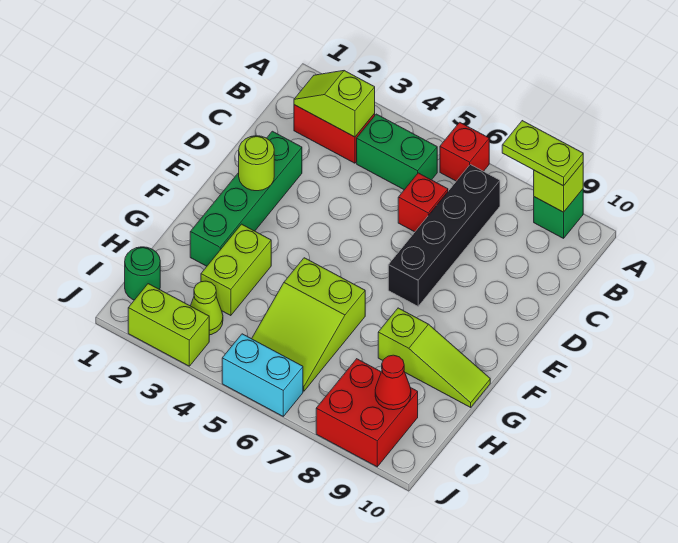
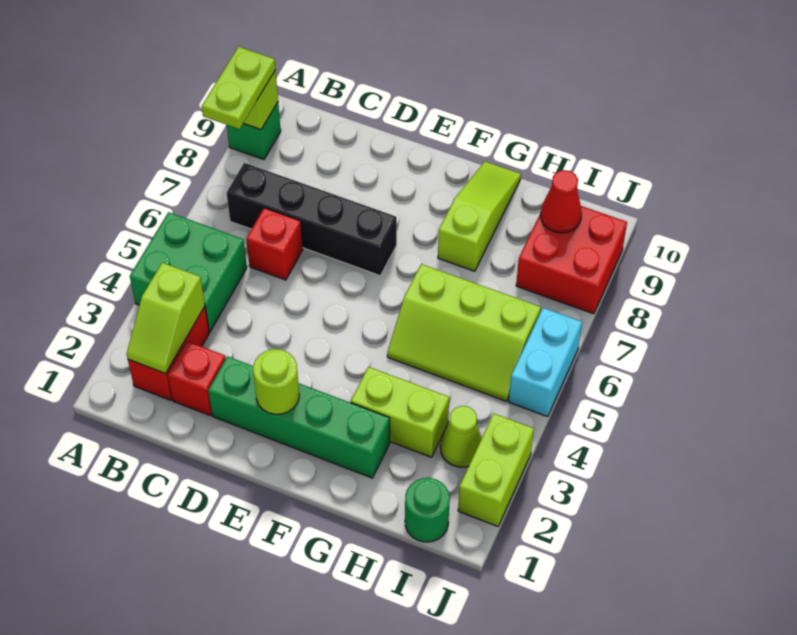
red 1x1 brick [440,122,489,181] -> red 1x1 brick moved to [168,341,226,416]
green 1x2 brick [357,114,437,190] -> green 2x2 brick [130,212,247,332]
lime 2x3 slope [252,258,365,391] -> lime 2x3 slope turned to [387,264,541,401]

